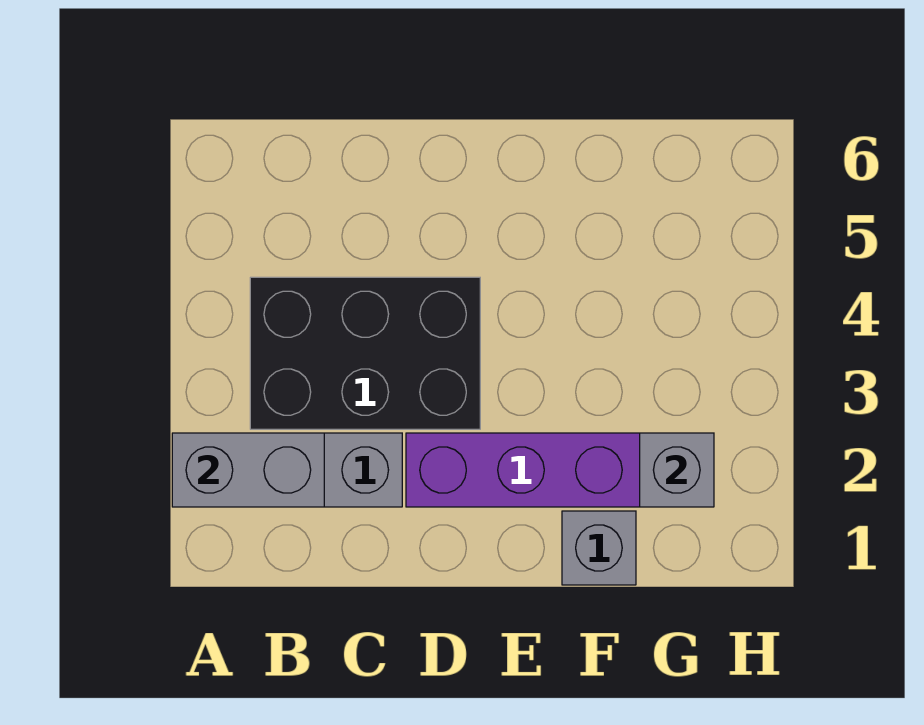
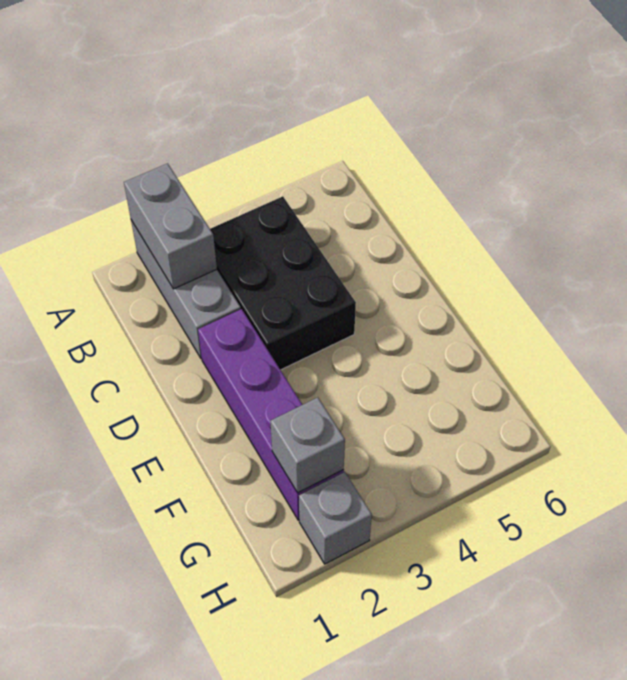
grey 1x1 brick [562,511,636,585] -> grey 1x1 brick moved to [299,472,372,564]

